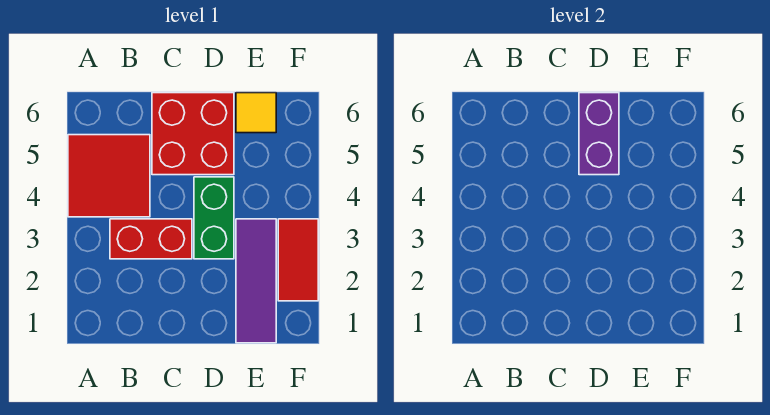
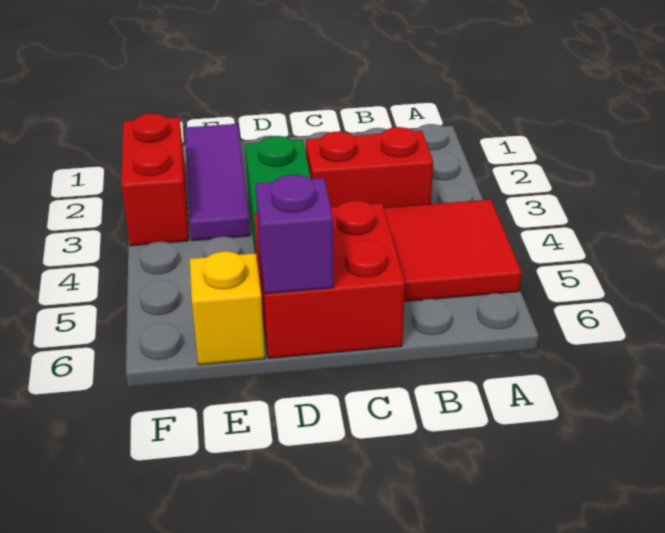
purple 1x2 brick [579,93,619,175] -> purple 1x1 brick [256,175,334,294]
yellow 1x1 tile [236,93,276,133] -> yellow 1x1 brick [190,251,265,365]
red 1x2 tile [278,219,318,301] -> red 1x2 brick [121,113,189,246]

